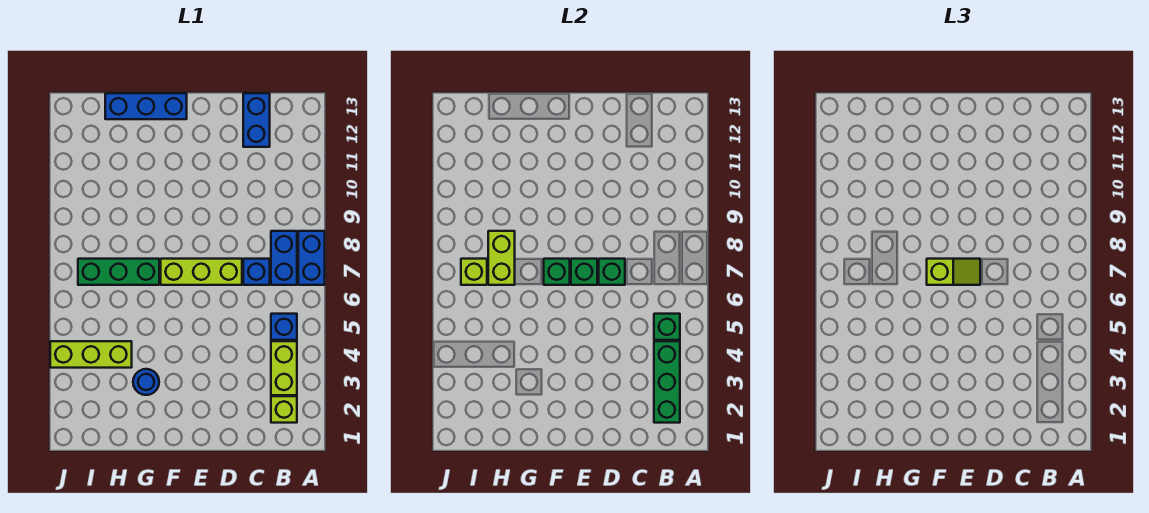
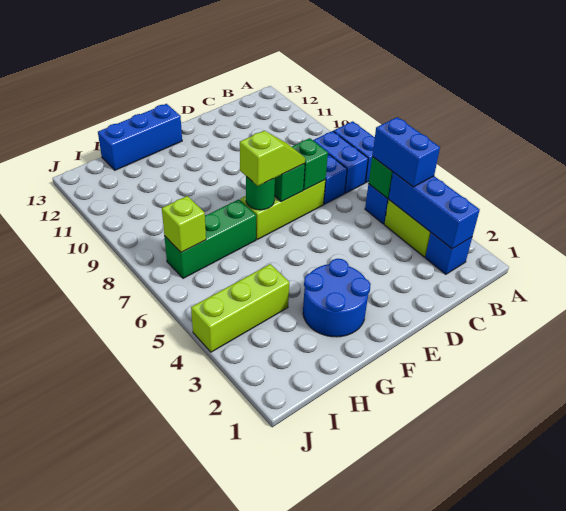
lime 1x1 brick [271,396,297,423] -> blue 1x1 brick [425,233,472,274]
green 1x3 brick [654,341,680,423] -> blue 1x3 brick [389,172,480,249]
blue 1x2 brick [243,93,270,147] -> blue 1x2 brick moved to [372,117,440,187]
green 1x1 brick [544,259,570,285] -> green 1x1 round brick [246,176,275,210]
blue 1x1 round brick [133,369,159,395] -> blue 2x2 round brick [303,259,371,337]
lime 1x2 brick [488,231,515,285] -> none

